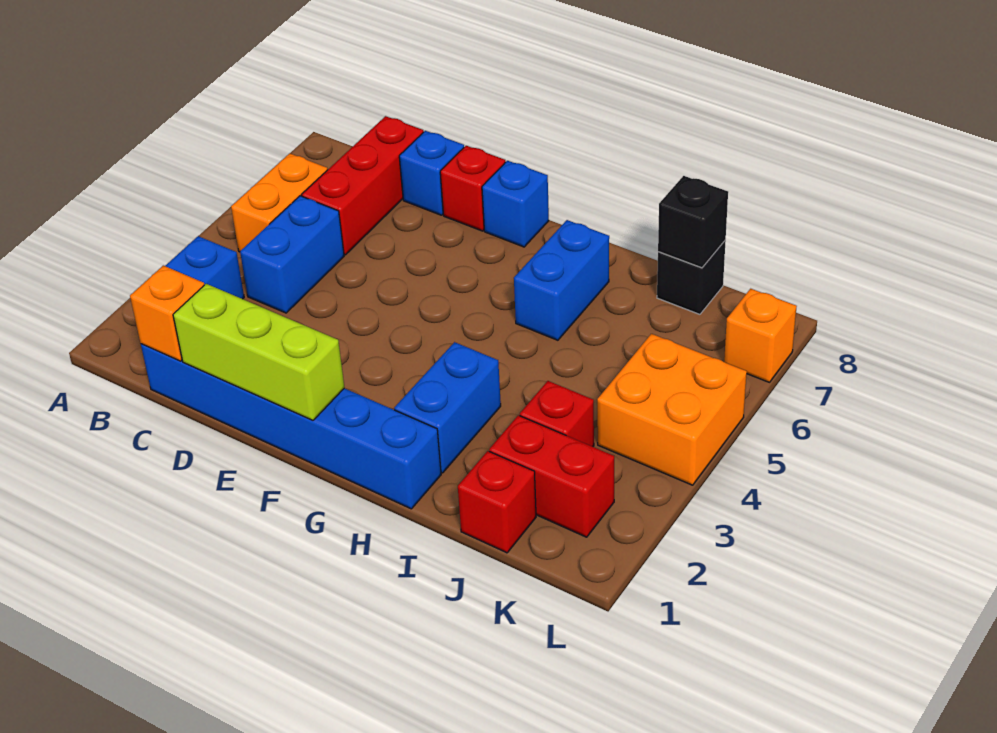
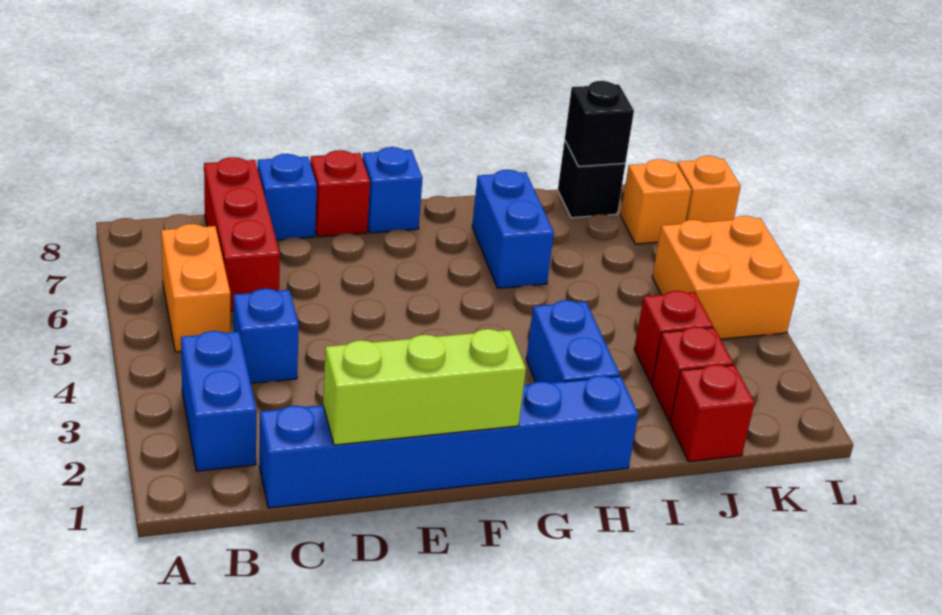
orange 1x1 brick [130,266,204,361] -> orange 1x1 brick moved to [620,159,691,244]
blue 1x2 brick [240,196,344,313] -> blue 1x1 brick [234,289,299,383]
red 1x2 brick [489,415,614,537] -> red 1x1 brick [652,327,733,422]

